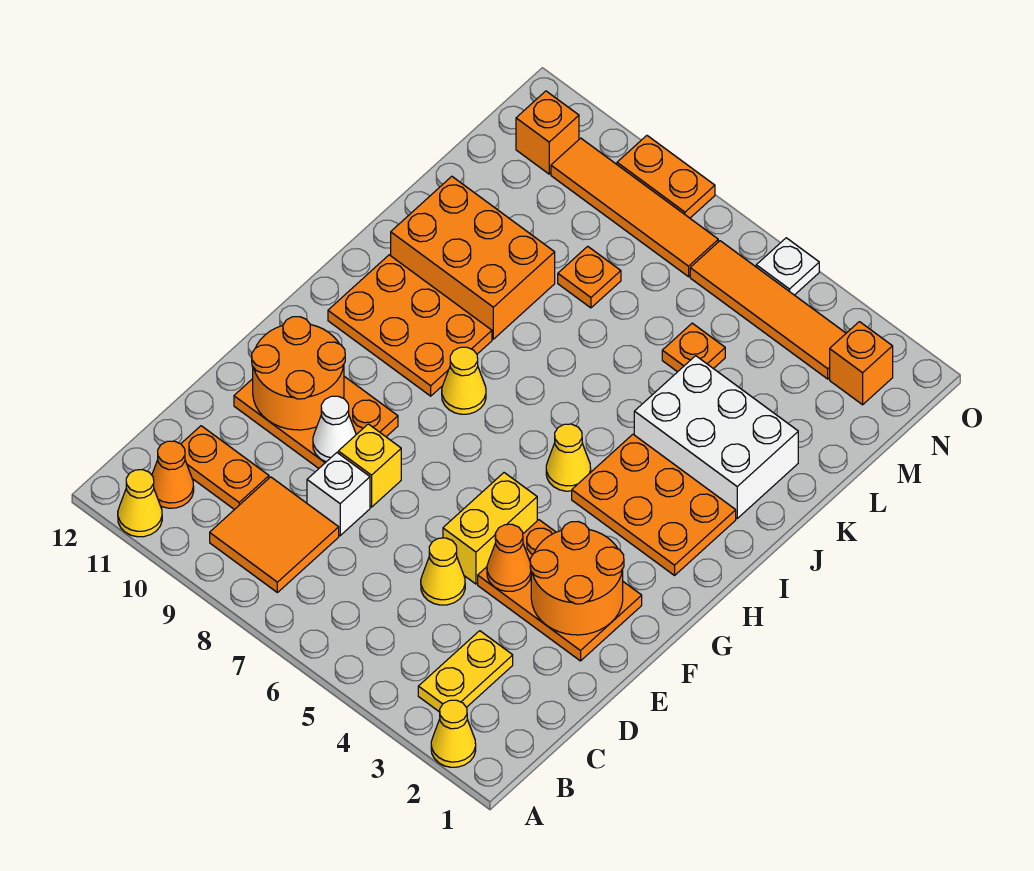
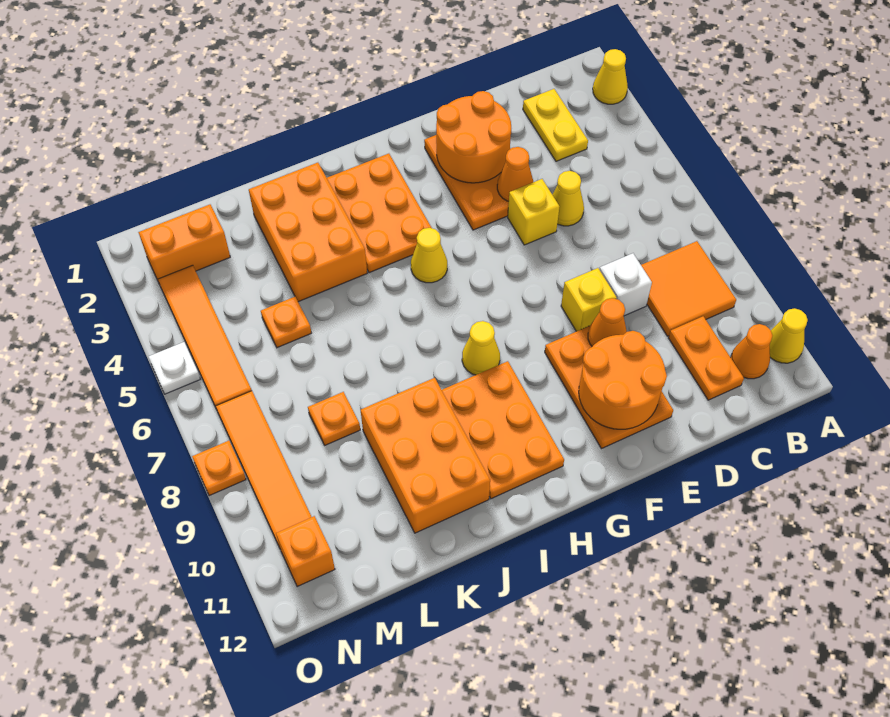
yellow 1x2 plate [418,631,513,712] -> yellow 1x2 plate turned to [523,89,588,161]
yellow 1x2 brick [443,473,537,584] -> yellow 1x1 brick [508,179,559,245]
white 1x1 cone [313,396,356,462] -> orange 1x1 cone [588,298,627,346]
white 2x3 brick [634,356,798,518] -> orange 2x3 brick [249,163,367,302]
orange 1x1 brick [830,322,893,405] -> orange 1x2 brick [138,205,230,282]
orange 1x2 plate [617,136,715,218] -> orange 1x1 plate [192,441,246,496]

